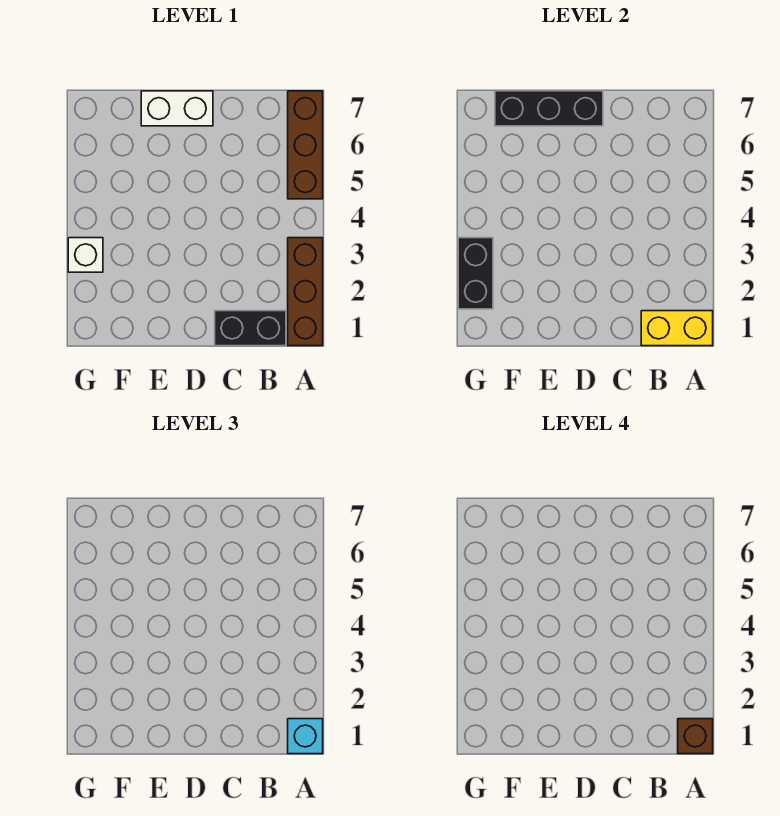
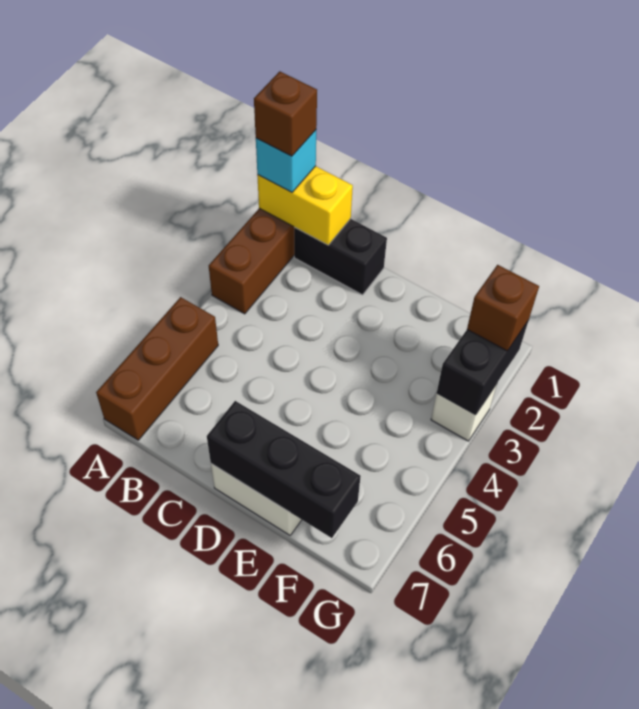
none -> brown 1x1 brick [467,265,539,351]

